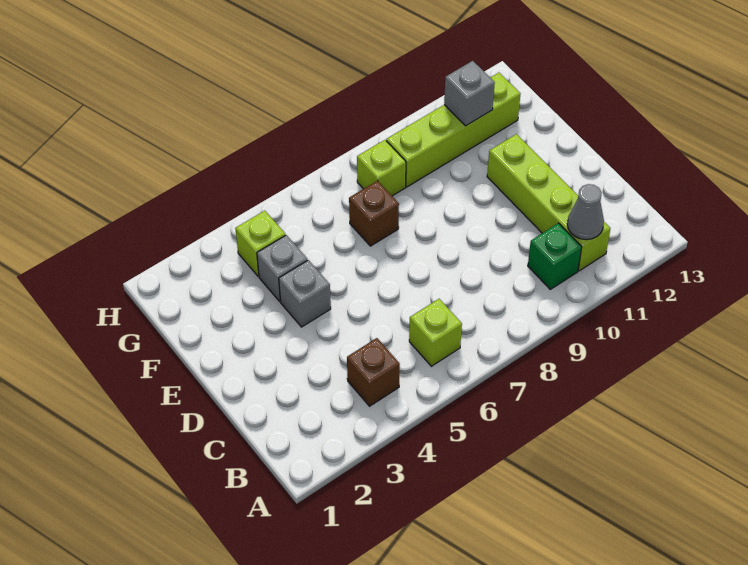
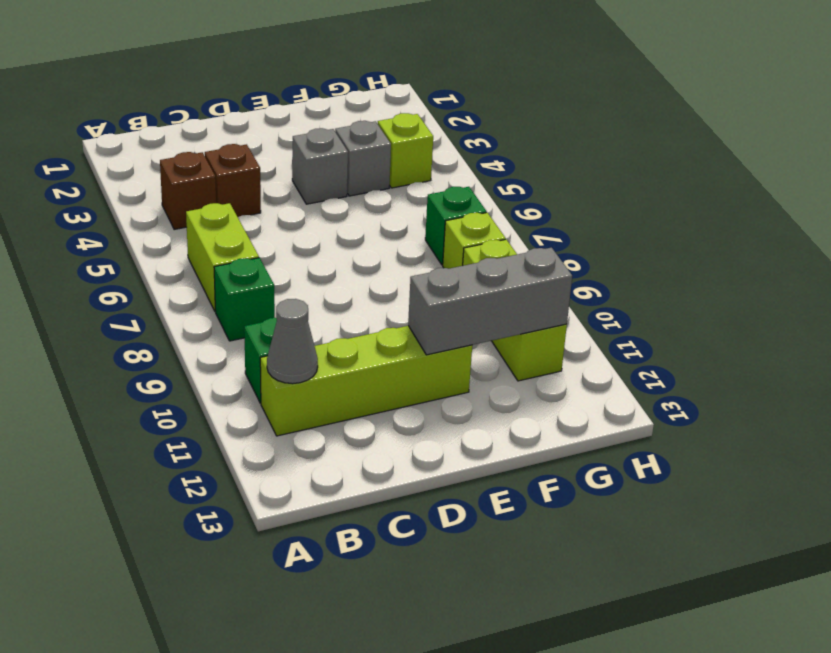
lime 1x1 brick [409,299,462,366] -> lime 1x2 brick [186,203,259,312]
none -> green 1x1 brick [214,258,275,341]
brown 1x1 brick [349,181,399,246] -> brown 1x1 brick moved to [205,144,261,217]
none -> green 1x1 brick [425,187,487,265]
lime 1x4 brick [386,73,520,187] -> lime 1x3 brick [463,239,567,381]
grey 1x1 brick [444,61,495,126] -> grey 1x3 brick [408,248,572,355]

